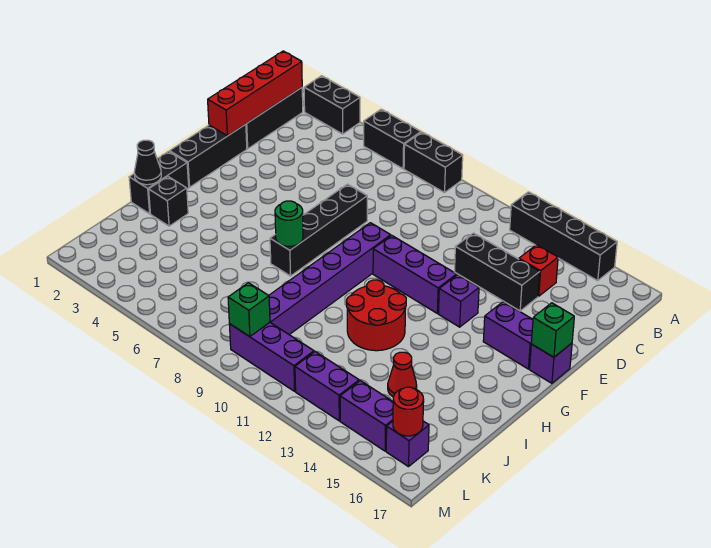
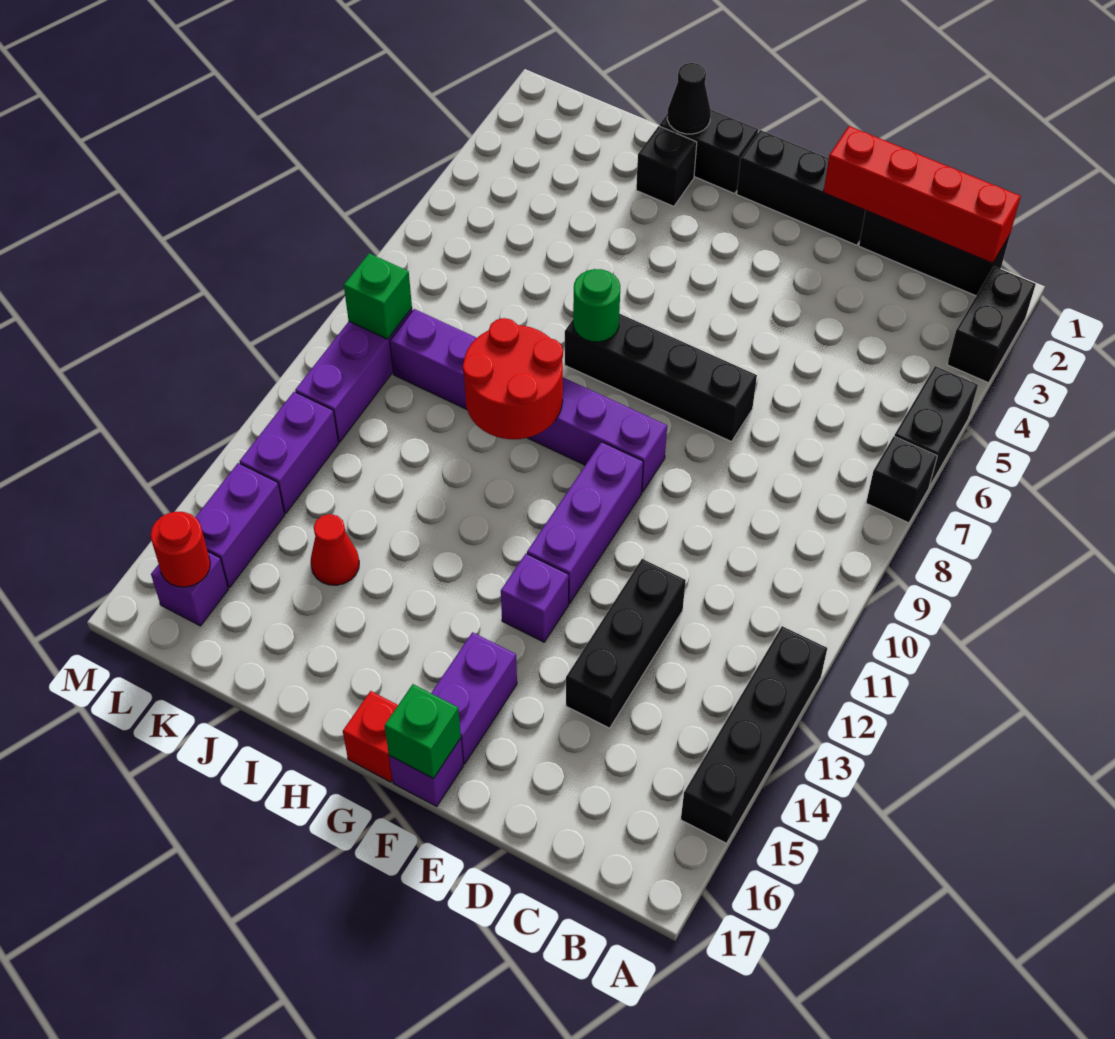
black 1x2 brick [404,132,463,193] -> black 1x1 brick [866,437,937,523]
red 1x1 brick [519,245,558,296] -> red 1x1 brick moved to [343,691,398,782]
red 2x2 round brick [347,280,406,351] -> red 2x2 round brick moved to [463,318,563,439]

